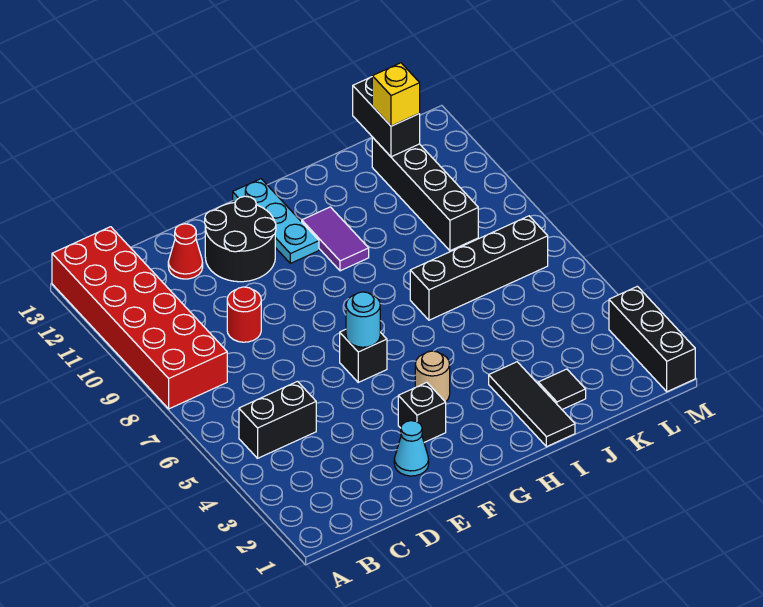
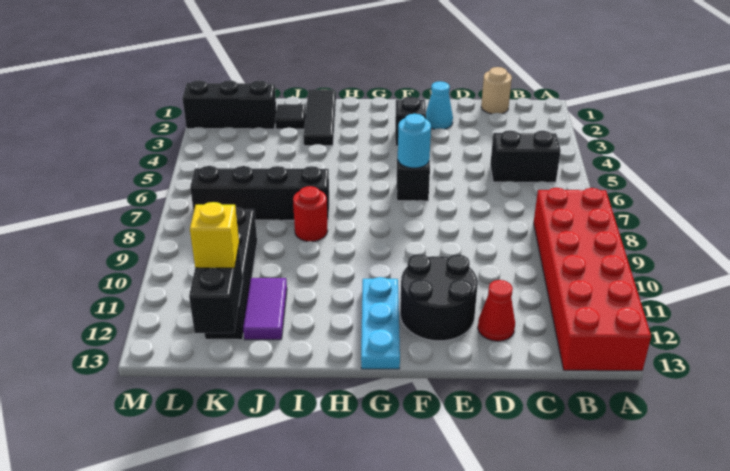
red 1x1 round brick [227,287,261,342] -> red 1x1 round brick moved to [293,186,328,241]
tan 1x1 round brick [415,351,450,402] -> tan 1x1 round brick moved to [481,67,512,114]
purple 1x2 tile [302,207,369,271] -> purple 1x2 tile moved to [243,278,287,340]
black 1x3 brick [609,286,695,392] -> black 1x3 brick turned to [182,80,276,129]

